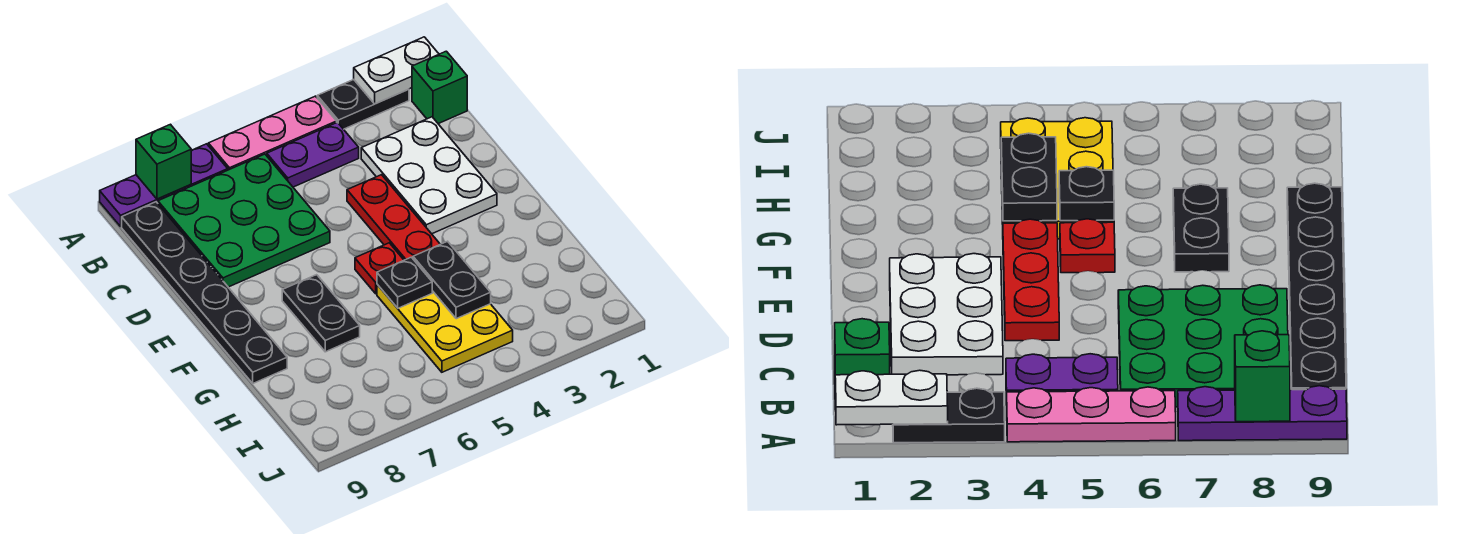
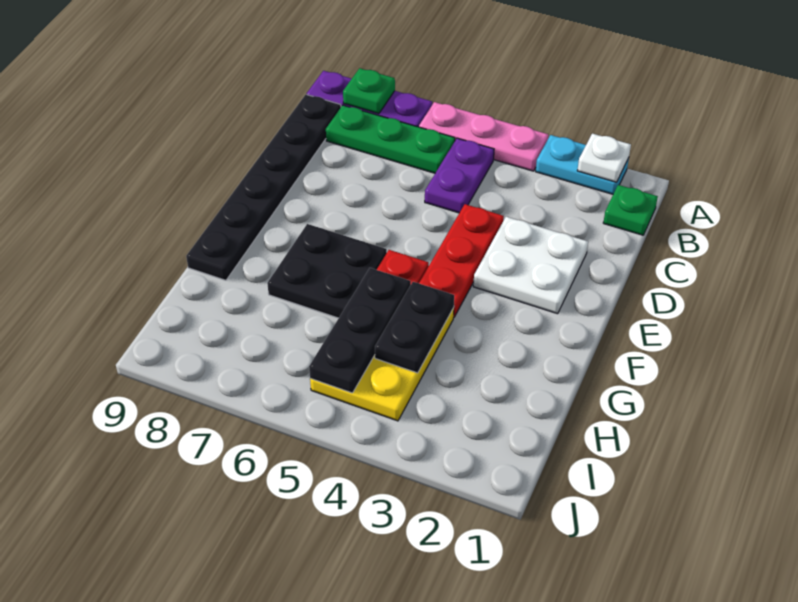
white 1x2 plate [354,37,439,104] -> white 1x1 plate [577,133,631,182]
black 1x2 plate [317,80,409,129] -> cyan 1x2 plate [536,135,629,194]
green 1x1 brick [136,124,191,199] -> green 1x1 plate [343,68,395,114]
green 1x1 brick [412,51,467,124] -> green 1x1 plate [603,185,658,235]
purple 1x2 plate [267,122,359,187] -> purple 1x2 plate turned to [425,138,494,213]
green 3x3 plate [158,154,330,287] -> green 1x3 plate [326,105,455,173]
white 2x3 plate [361,117,497,234] -> white 2x2 plate [473,217,588,314]
black 1x2 plate [282,275,360,352] -> black 2x2 plate [267,224,387,318]
black 1x1 plate [377,257,432,308] -> black 1x3 plate [309,268,411,393]

